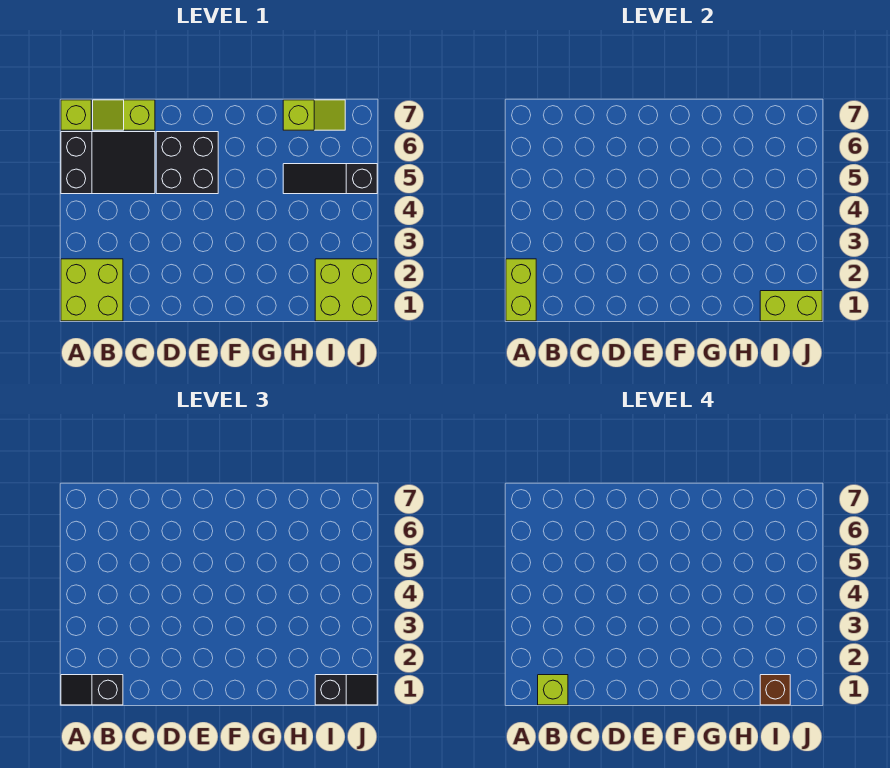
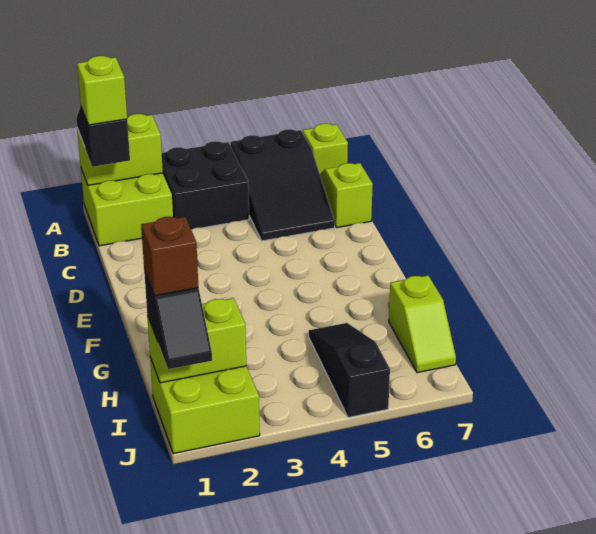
black 2x2 brick [156,132,218,194] -> black 2x2 brick moved to [162,141,249,229]
lime 1x2 brick [760,291,822,321] -> lime 1x2 brick turned to [147,298,246,383]

